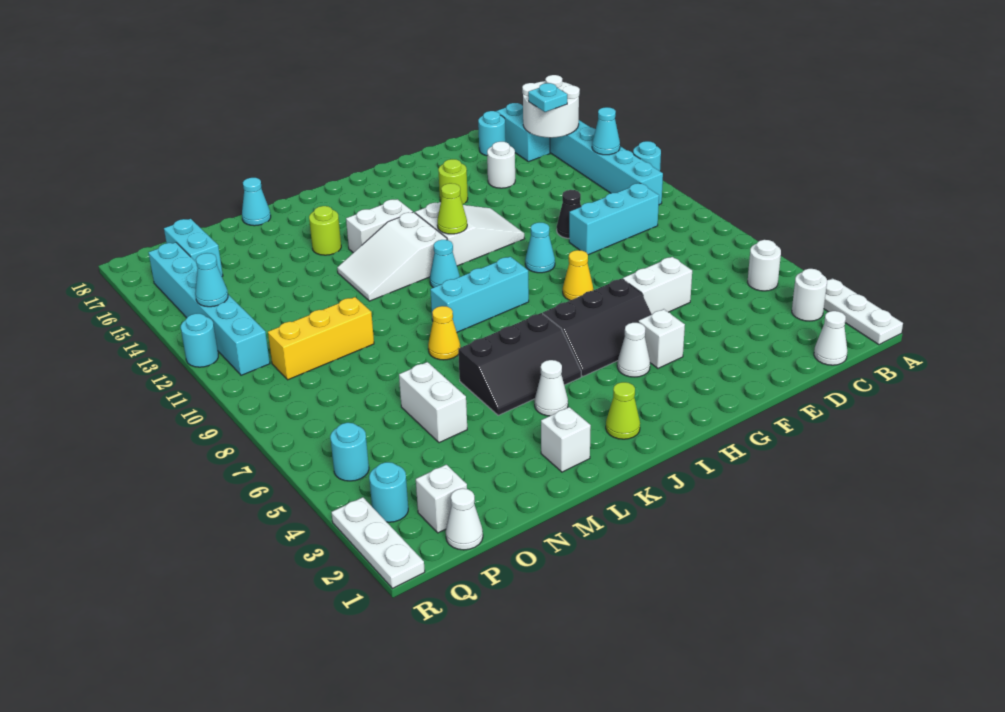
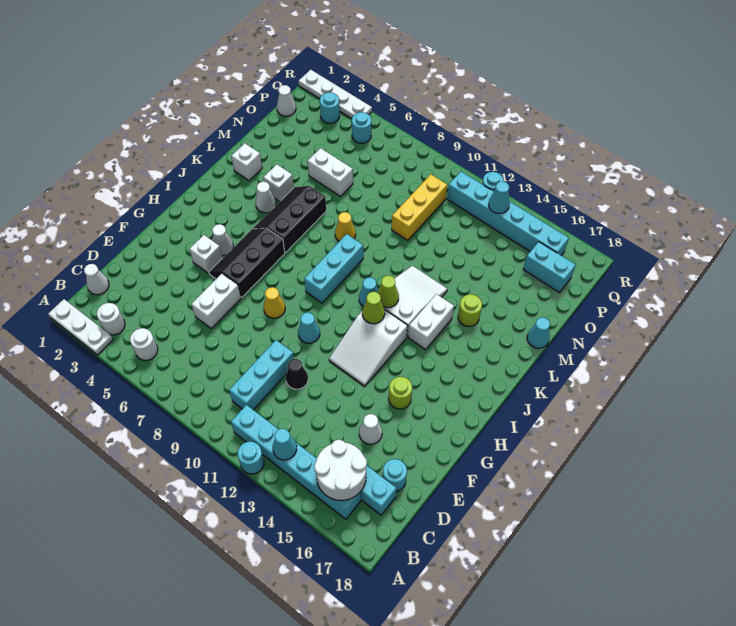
cyan 1x1 plate [528,83,567,112] -> none
white 1x1 round brick [487,142,515,188] -> white 1x1 cone [359,414,382,444]
lime 1x1 cone [606,382,640,439] -> lime 1x1 cone moved to [377,276,399,308]
white 1x1 brick [416,465,467,533] -> white 1x1 brick moved to [263,164,294,201]
white 1x3 plate [331,497,425,589] -> white 1x4 plate [299,70,372,119]

